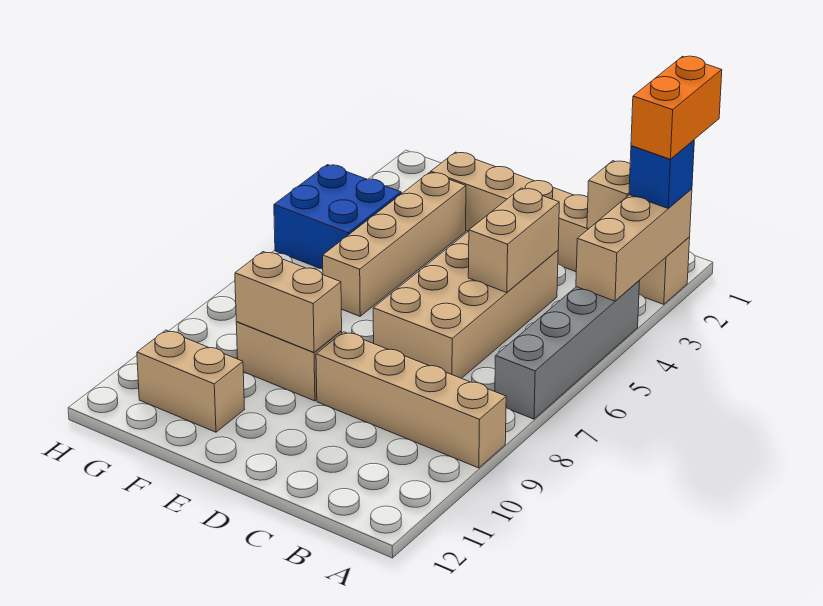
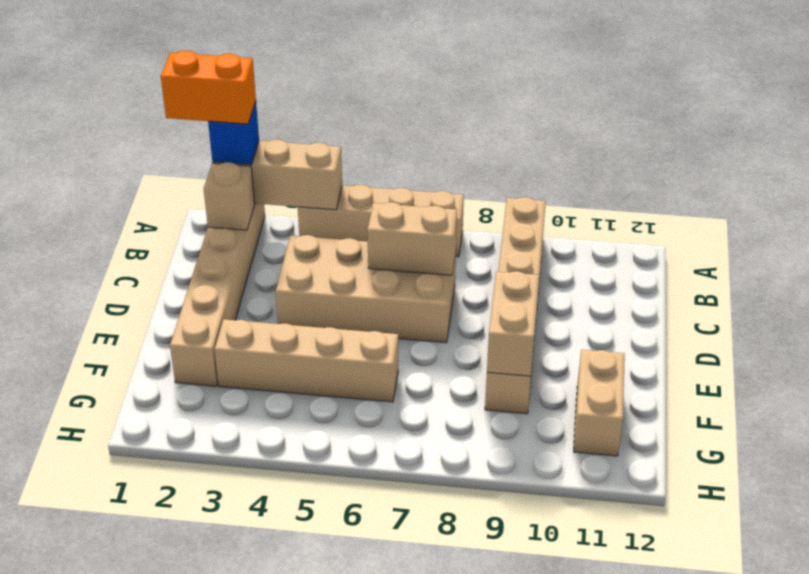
grey 1x4 brick [495,281,640,419] -> tan 1x4 brick [298,185,464,257]
tan 1x2 brick [468,188,559,293] -> tan 1x2 brick moved to [367,202,457,275]
blue 2x2 brick [274,165,401,269] -> none

